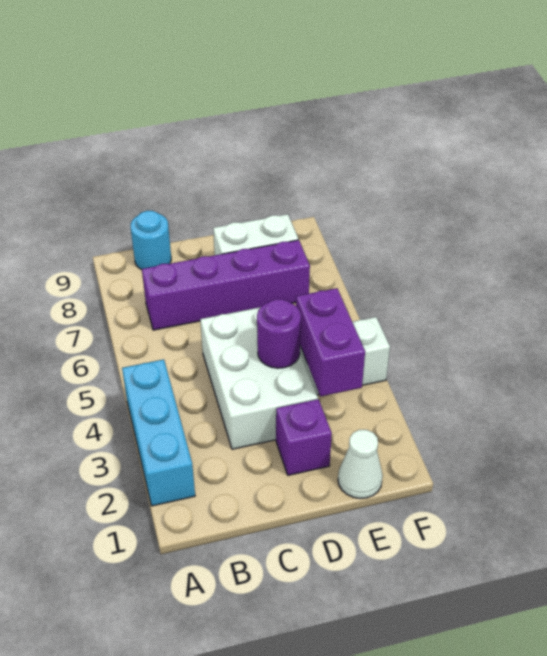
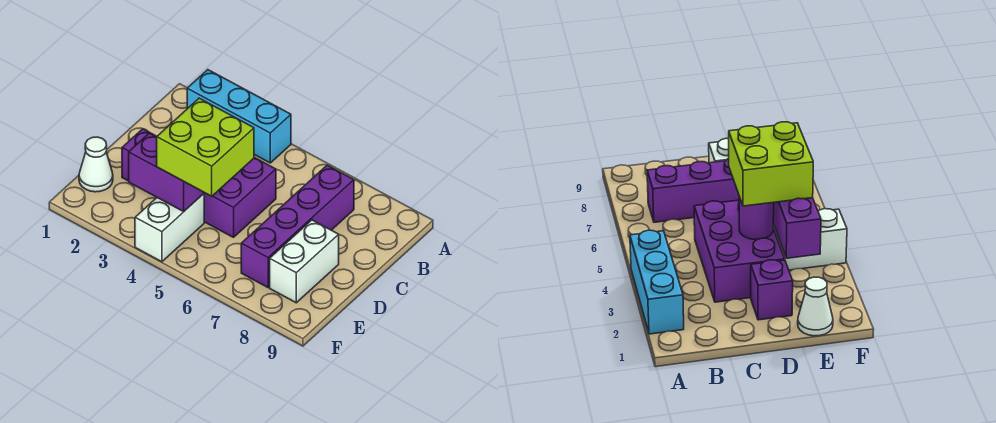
cyan 1x1 round brick [130,211,171,269] -> none
white 2x3 brick [200,307,318,449] -> purple 2x3 brick [204,157,276,237]
none -> lime 2x2 brick [157,98,254,196]

